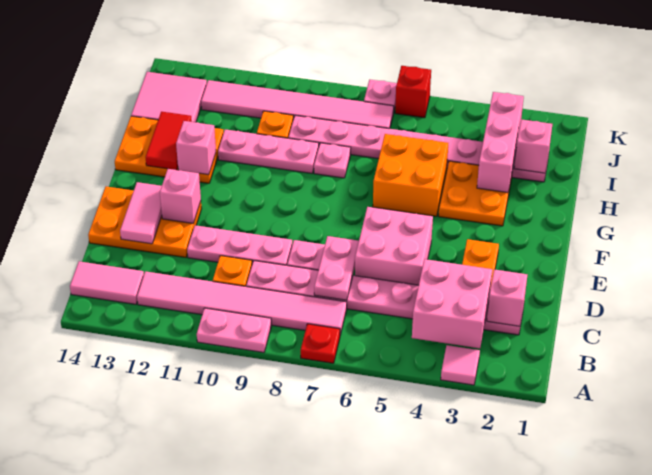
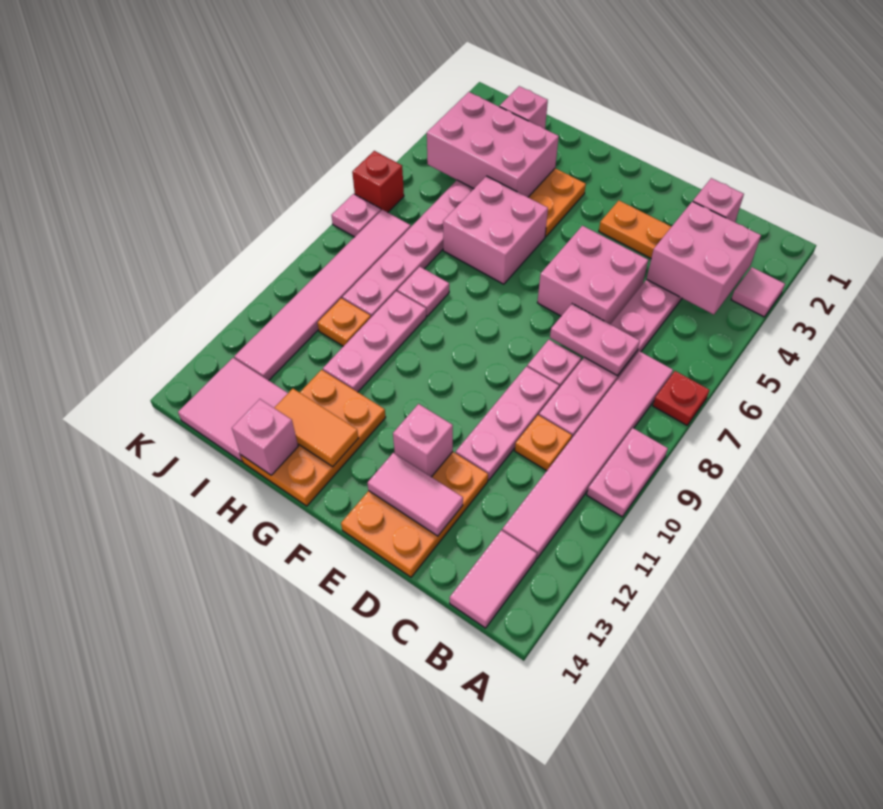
orange 2x2 brick [373,134,448,216] -> pink 2x2 brick [443,176,548,284]
pink 1x1 brick [176,121,216,175] -> pink 1x1 brick moved to [232,399,298,475]
red 1x2 tile [146,112,192,170] -> orange 1x2 tile [274,389,358,467]
pink 1x3 brick [477,92,524,193] -> pink 2x3 brick [427,92,559,197]

